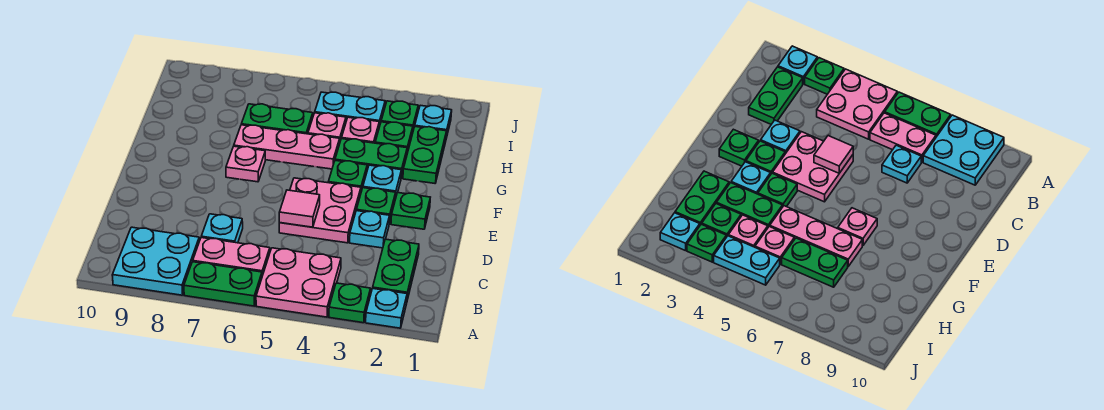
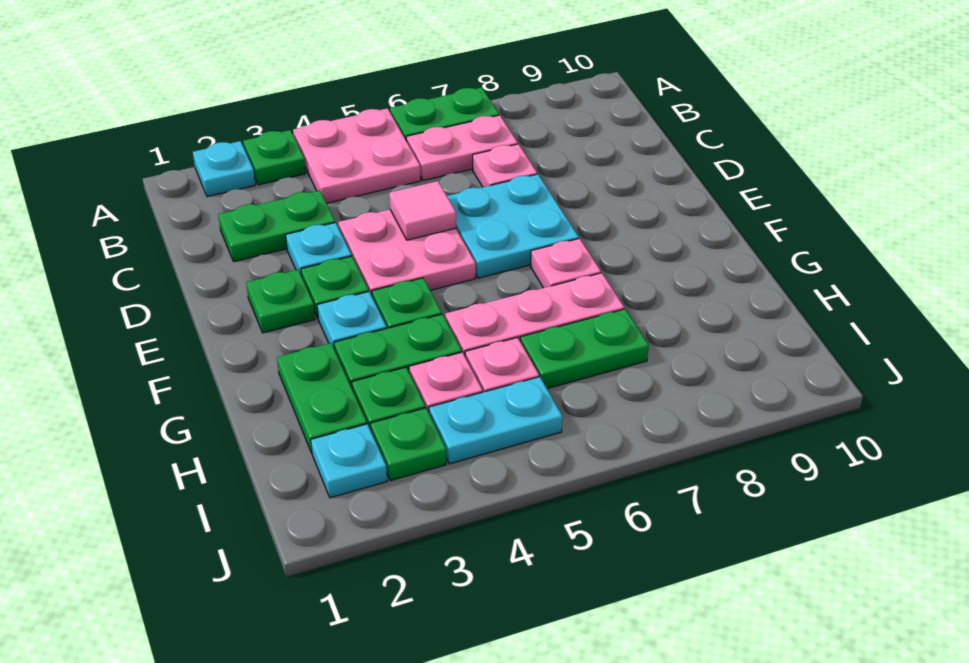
cyan 2x2 plate [112,227,199,295] -> cyan 2x2 plate moved to [447,174,579,278]
green 1x2 plate [373,239,419,300] -> green 1x2 plate turned to [218,190,335,262]
cyan 1x1 plate [201,214,243,243] -> pink 1x1 plate [473,144,537,187]

